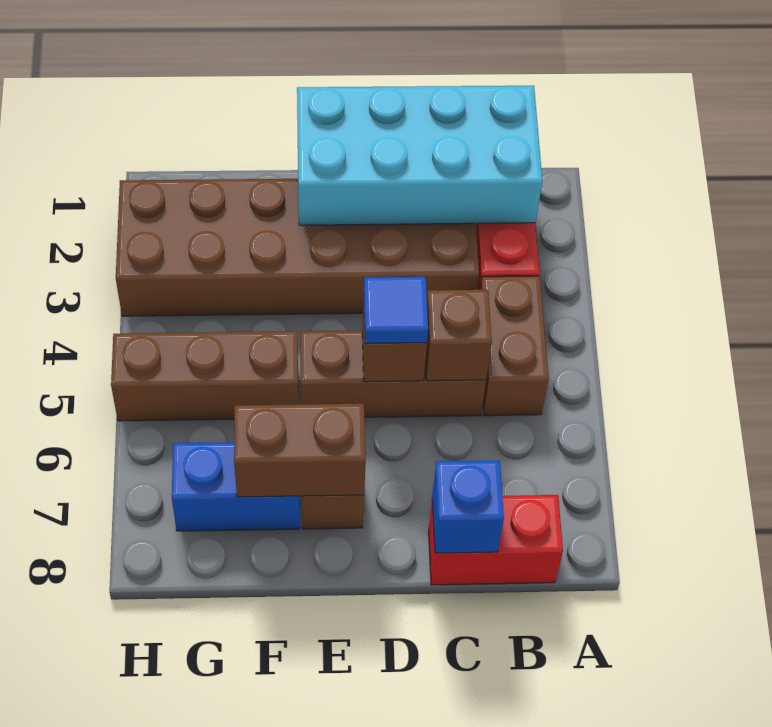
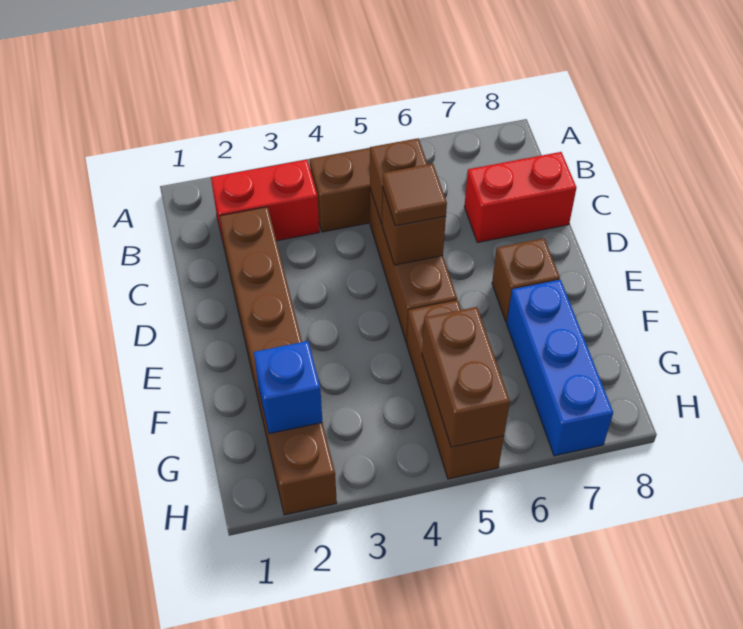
cyan 2x4 brick [297,86,542,225] -> none
red 1x2 brick [429,495,563,585] -> red 1x2 brick turned to [464,152,576,242]
brown 2x6 brick [116,179,479,316] -> brown 1x6 brick [220,207,337,515]
blue 1x1 brick [432,461,504,553] -> blue 1x1 brick moved to [254,341,322,434]
blue 1x1 tile [364,277,428,343] -> brown 1x1 tile [383,164,447,226]
brown 1x2 brick [234,404,366,497] -> brown 1x2 brick moved to [422,307,510,447]
blue 1x2 brick [172,442,300,531] -> blue 1x3 brick [507,280,613,456]

